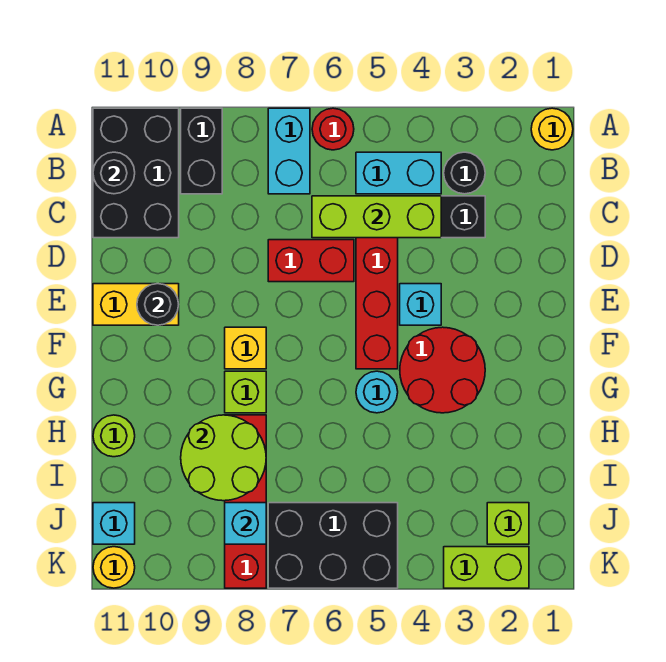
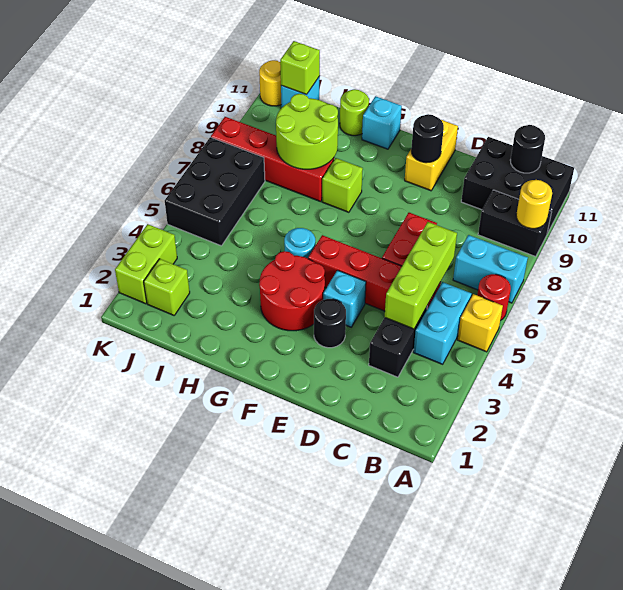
yellow 1x1 round brick [531,108,573,150] -> yellow 1x1 round brick moved to [516,180,552,229]
black 1x1 round brick [444,152,485,194] -> black 1x1 round brick moved to [314,299,346,348]
yellow 1x1 brick [225,327,266,369] -> yellow 1x1 brick moved to [458,294,503,352]
cyan 1x1 brick [225,503,266,544] -> cyan 1x1 brick moved to [362,96,402,149]
none -> lime 1x1 brick [280,41,320,95]

